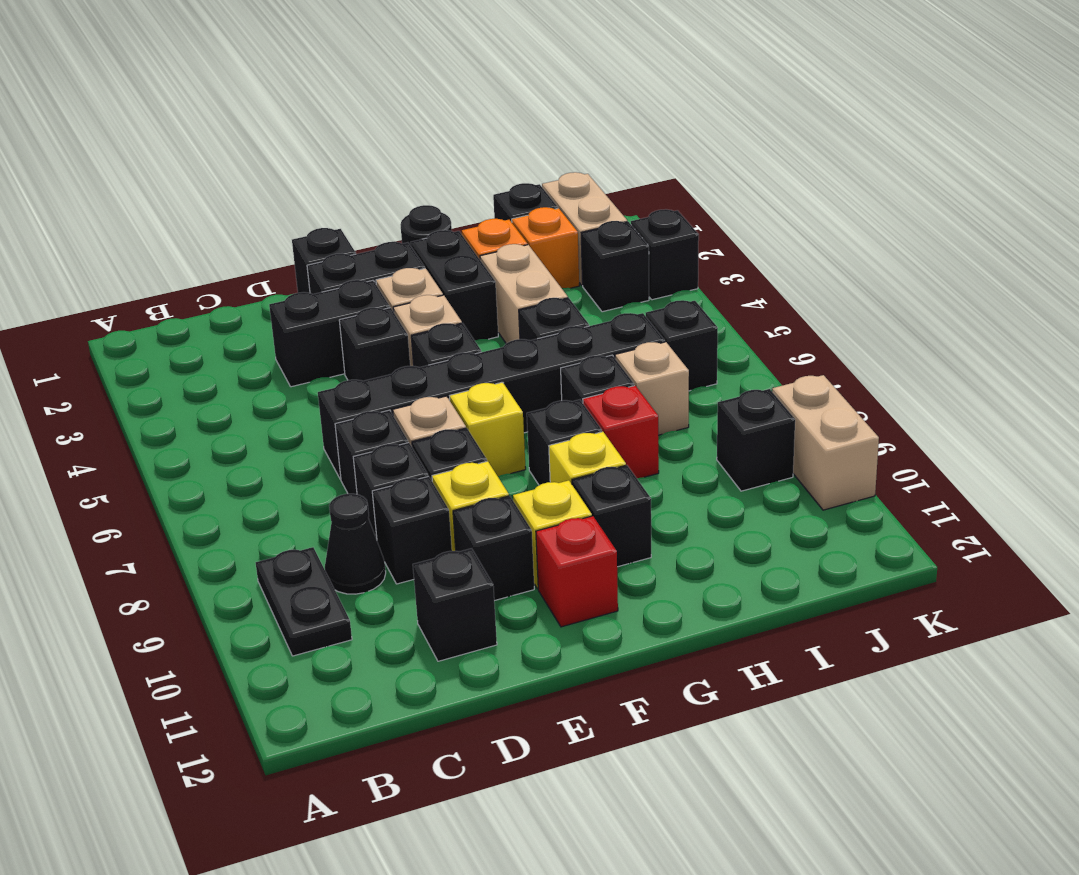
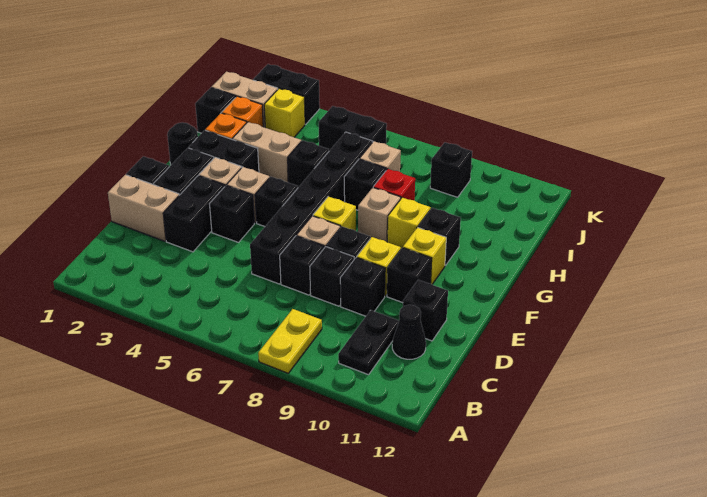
none -> yellow 1x2 plate [258,309,322,373]
black 1x2 plate [256,547,352,656] -> black 1x2 plate turned to [338,310,399,375]
black 1x1 cone [325,494,386,594] -> black 1x1 cone moved to [392,305,426,359]
red 1x1 brick [536,516,618,627] -> none
black 1x1 brick [527,400,602,485] -> tan 1x1 brick [358,188,401,242]
black 1x1 brick [581,221,649,312] -> yellow 1x1 brick [264,89,305,137]
black 1x1 brick [646,300,718,391] -> black 1x2 brick [319,106,387,151]
black 1x1 brick [631,209,699,300] -> black 1x2 brick [253,64,320,124]
tan 1x2 brick [772,375,879,510] -> tan 1x2 brick moved to [108,175,179,241]

